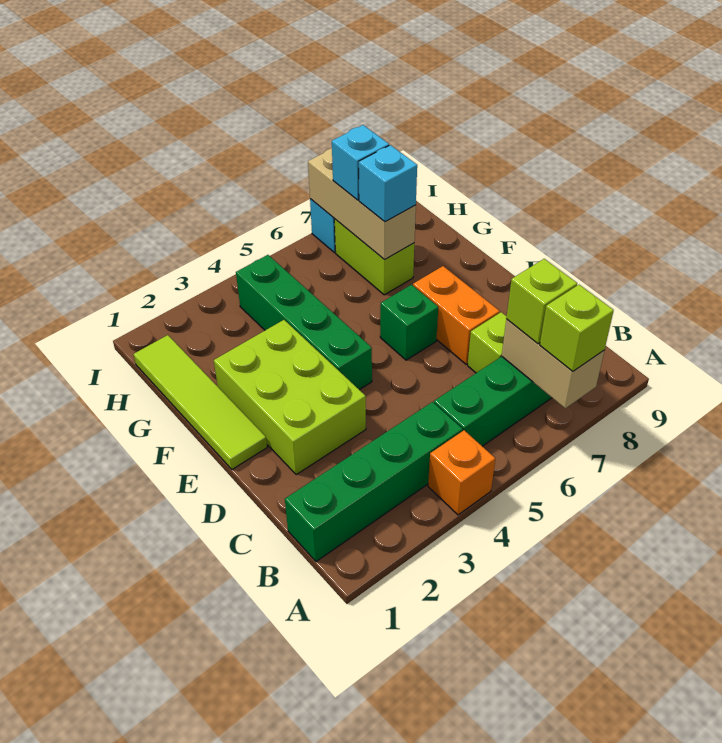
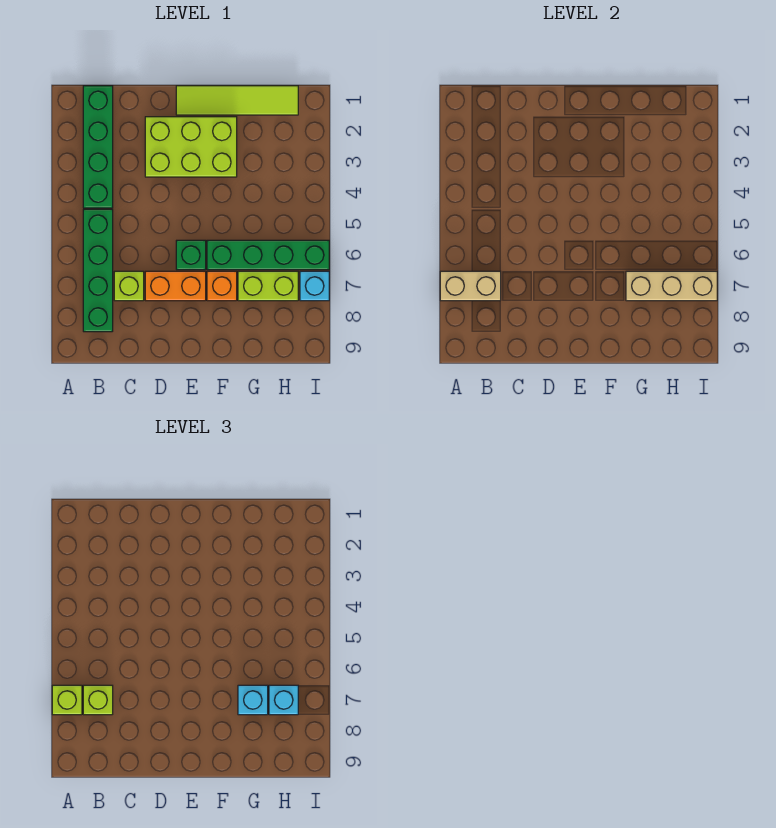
orange 1x1 brick [428,430,495,515] -> orange 1x1 brick moved to [207,271,237,301]
green 1x4 brick [236,255,372,390] -> green 1x4 brick moved to [207,240,329,270]

